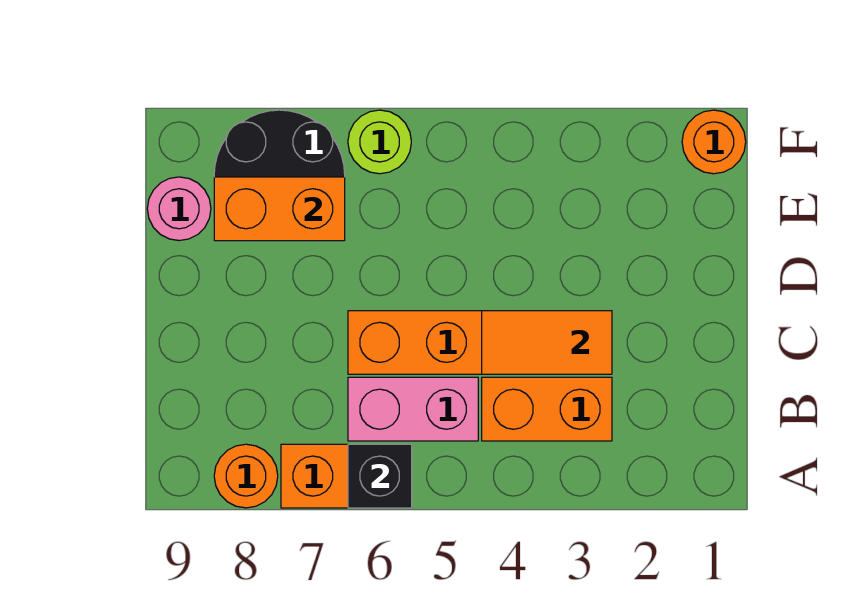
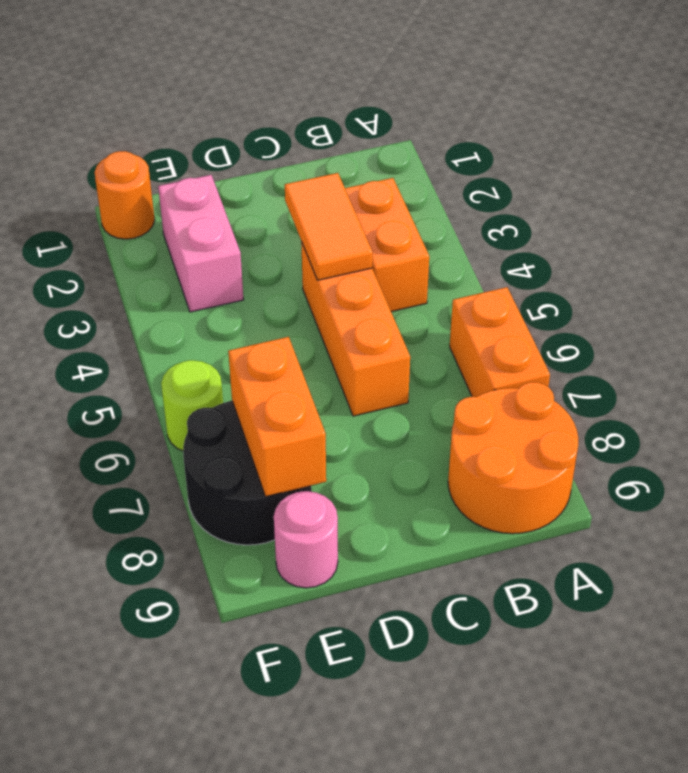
black 1x1 brick [348,444,412,508] -> none
orange 1x1 round brick [214,444,278,508] -> orange 2x2 round brick [448,382,578,534]
pink 1x2 brick [348,377,478,441] -> pink 1x2 brick moved to [158,175,243,312]

